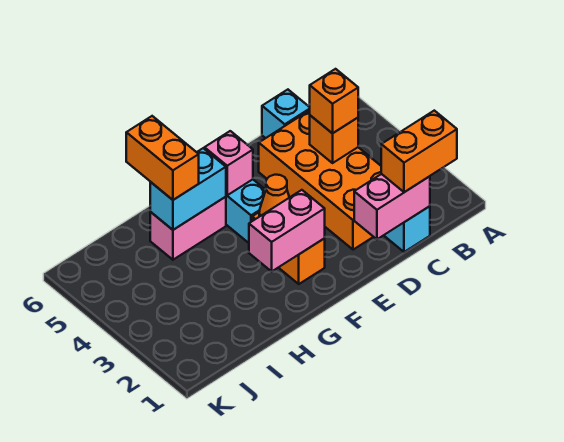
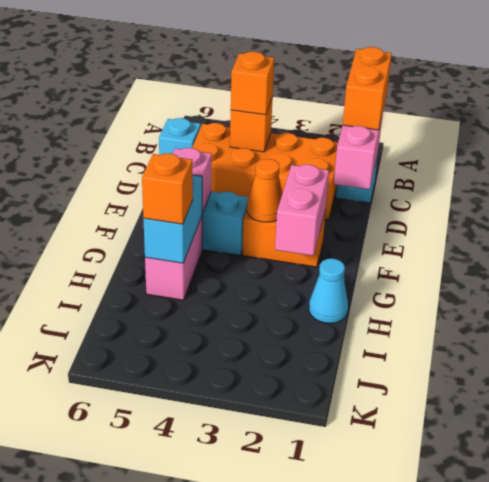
none -> cyan 1x1 cone [309,259,348,323]
orange 1x2 brick [126,116,199,200] -> orange 1x1 brick [142,153,193,224]

